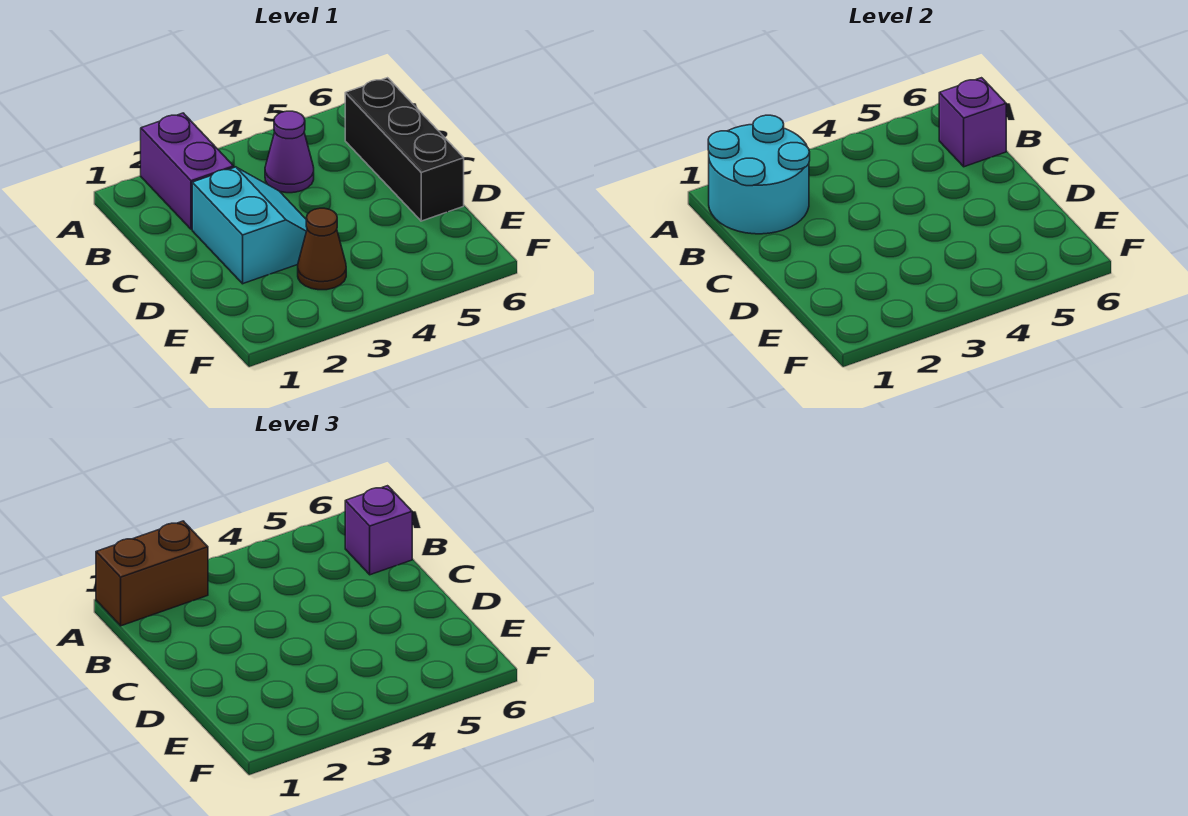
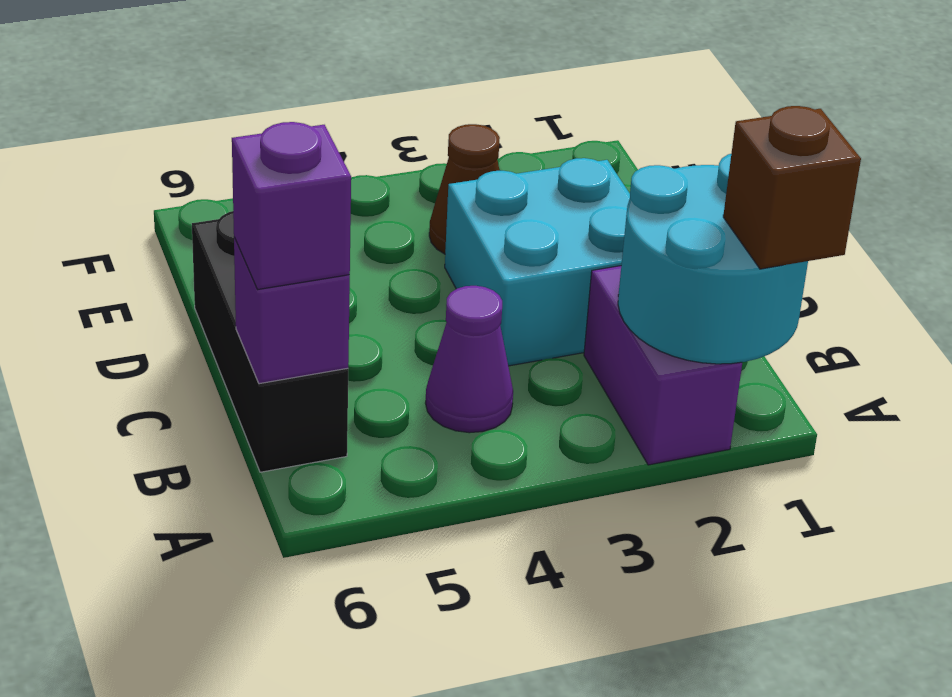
brown 1x2 brick [96,521,208,626] -> brown 1x1 brick [723,106,861,269]
cyan 2x2 slope [192,167,307,284] -> cyan 2x2 brick [445,158,630,366]

